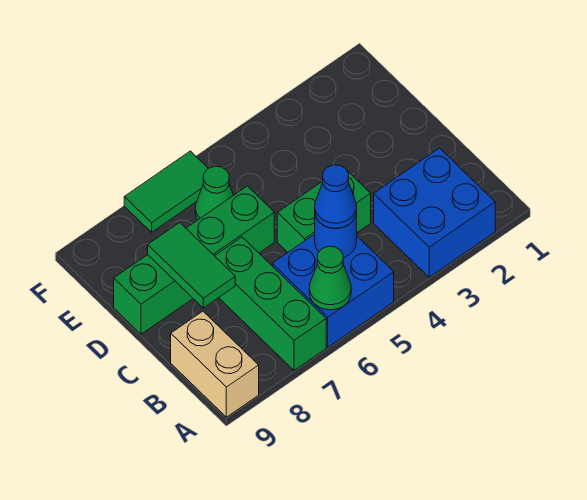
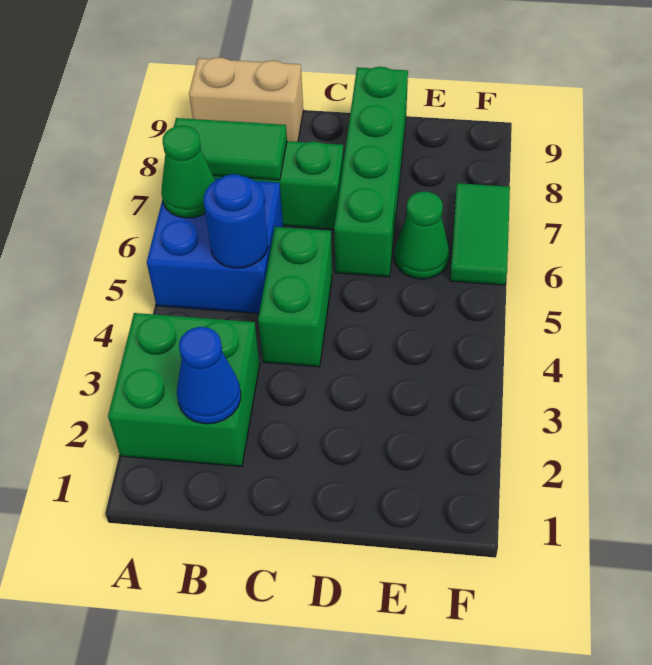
blue 2x2 brick [374,148,495,277] -> green 2x2 brick [108,313,260,467]
blue 1x1 cone [315,165,357,228] -> blue 1x1 cone moved to [177,327,241,424]
green 1x2 tile [148,222,235,308] -> green 1x2 tile moved to [174,118,287,180]

